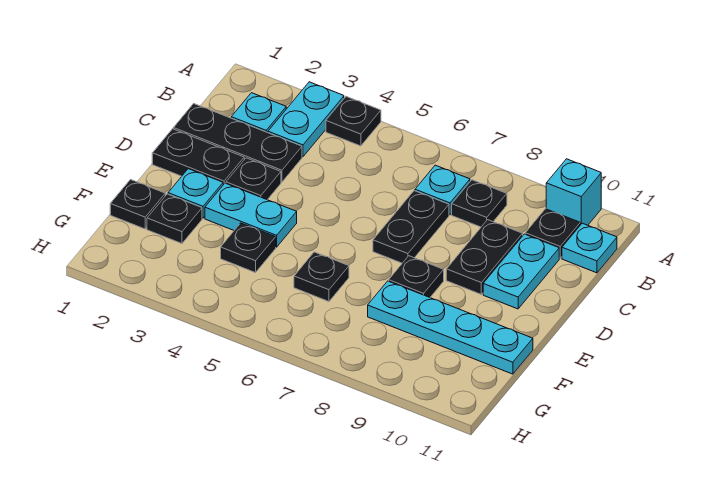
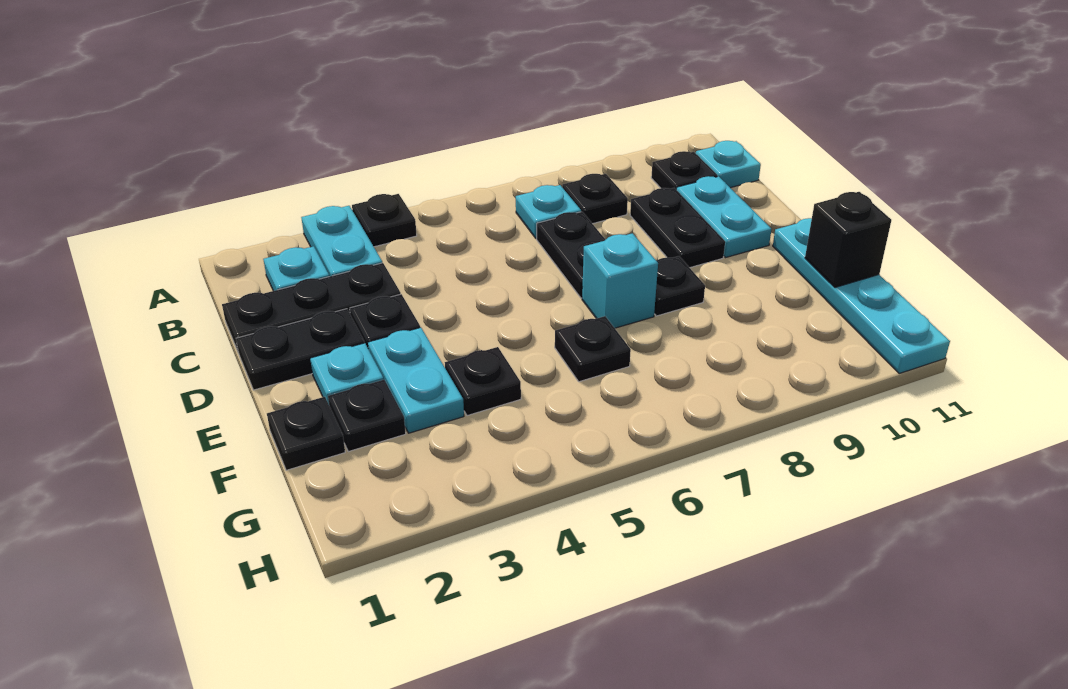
cyan 1x1 brick [546,159,601,225] -> cyan 1x1 brick moved to [582,233,658,328]
cyan 1x2 plate [205,183,297,247] -> cyan 1x2 plate turned to [368,327,464,433]
cyan 1x4 plate [368,281,533,374] -> cyan 1x4 plate turned to [773,218,950,373]
none -> black 1x1 brick [805,192,891,287]

